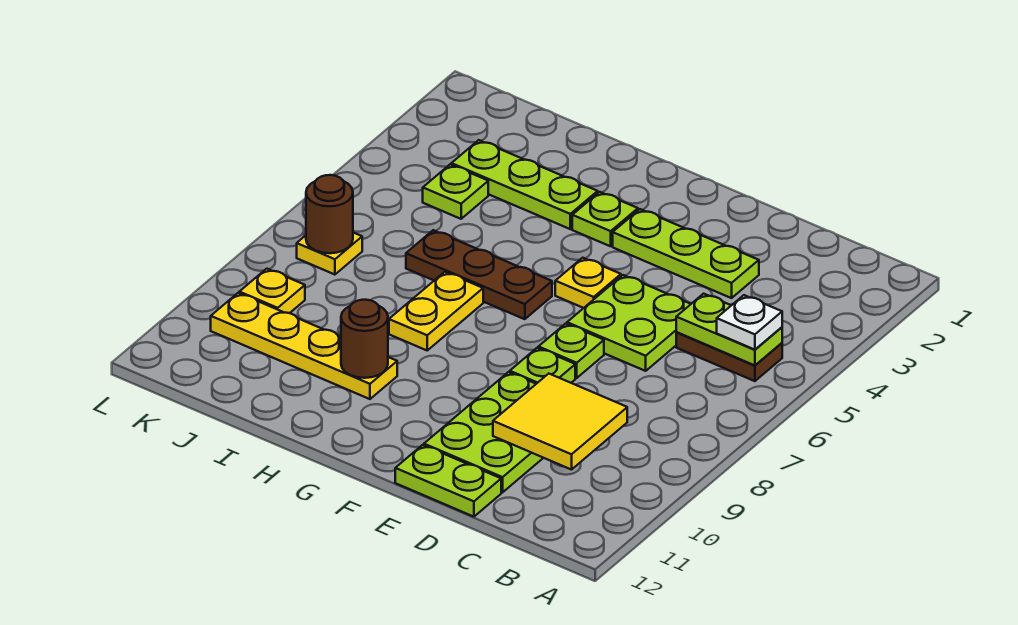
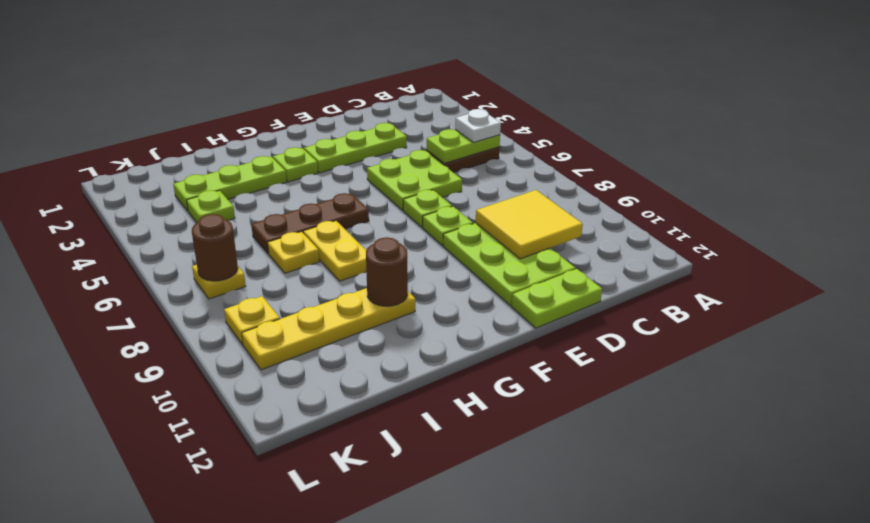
yellow 1x1 plate [555,258,621,308] -> yellow 1x1 plate moved to [268,232,319,273]

